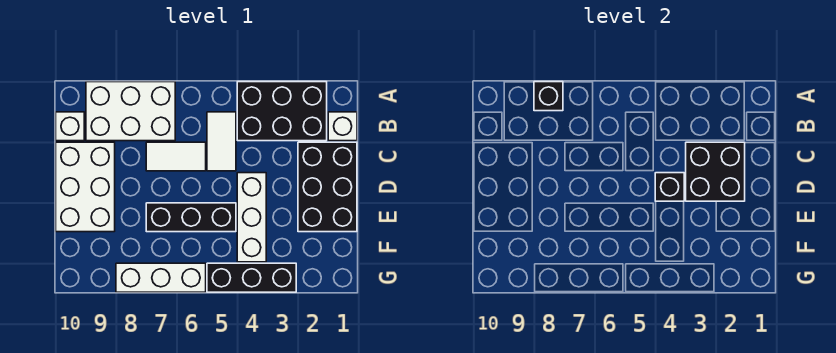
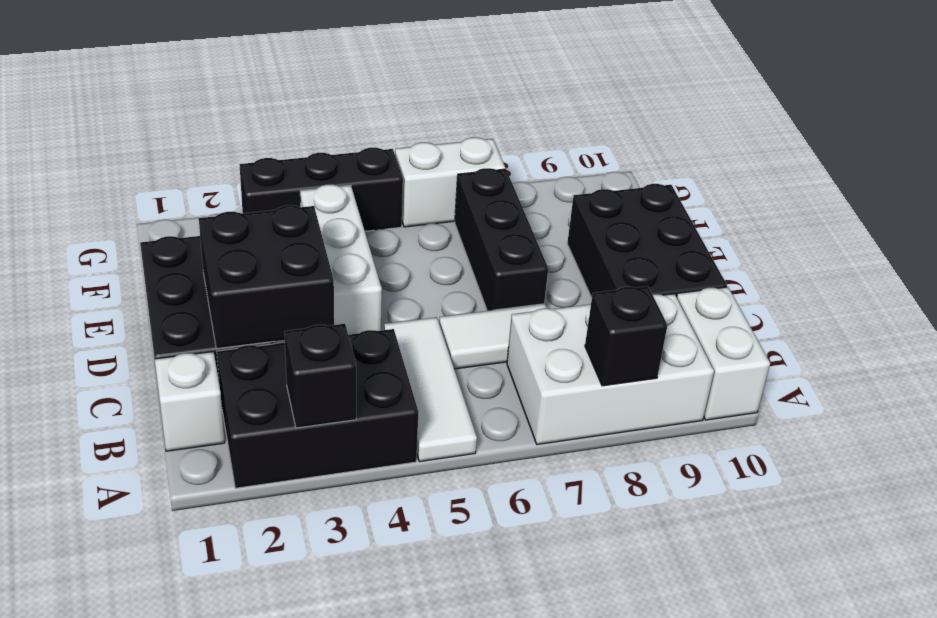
white 1x2 tile [207,112,236,171] -> white 1x3 tile [384,317,477,462]
white 1x1 brick [56,112,84,141] -> white 1x2 brick [677,287,770,420]
white 2x3 brick [56,142,115,232] -> black 2x3 brick [567,184,727,298]
black 1x1 brick [655,173,684,201] -> black 1x1 brick moved to [284,324,356,428]
black 1x3 brick [146,203,236,232] -> black 1x3 brick turned to [455,168,548,311]
white 1x3 brick [116,263,206,292] -> white 1x2 brick [395,137,505,227]

